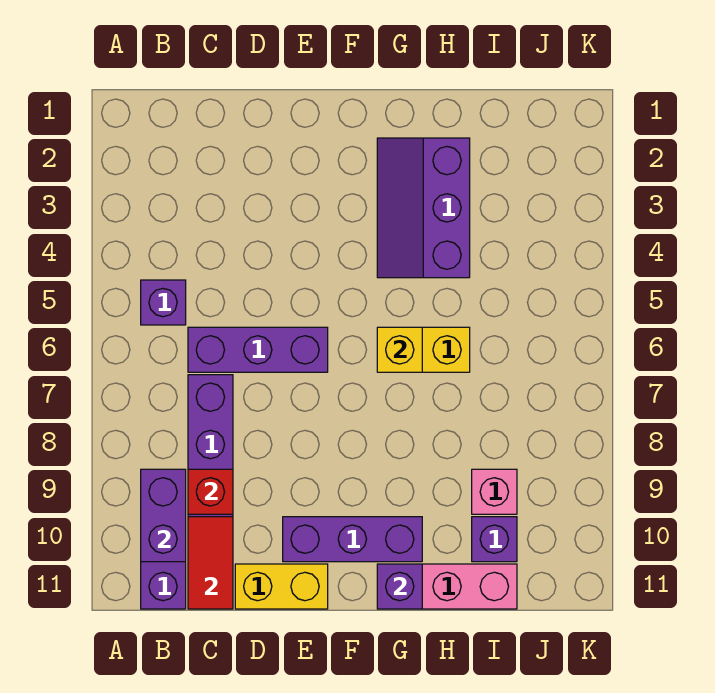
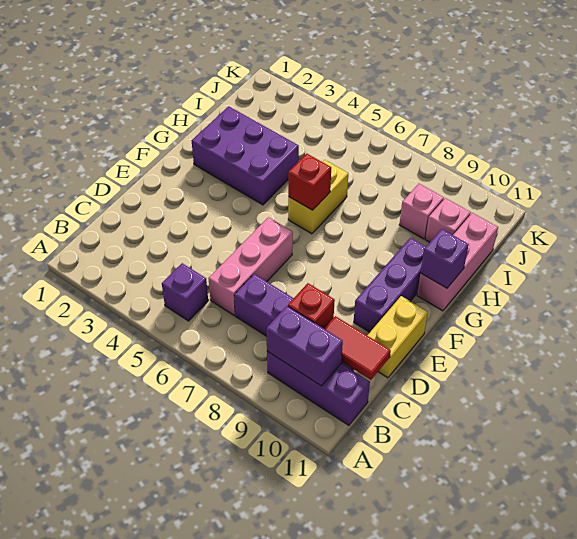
purple 1x3 brick [188,327,328,372] -> pink 1x3 brick [208,217,293,316]
purple 2x3 slope [377,138,470,278] -> purple 2x3 brick [192,106,299,205]
yellow 1x1 brick [377,327,422,372] -> red 1x1 brick [288,154,331,210]
purple 1x1 brick [472,517,517,562] -> pink 1x1 brick [425,198,471,242]

